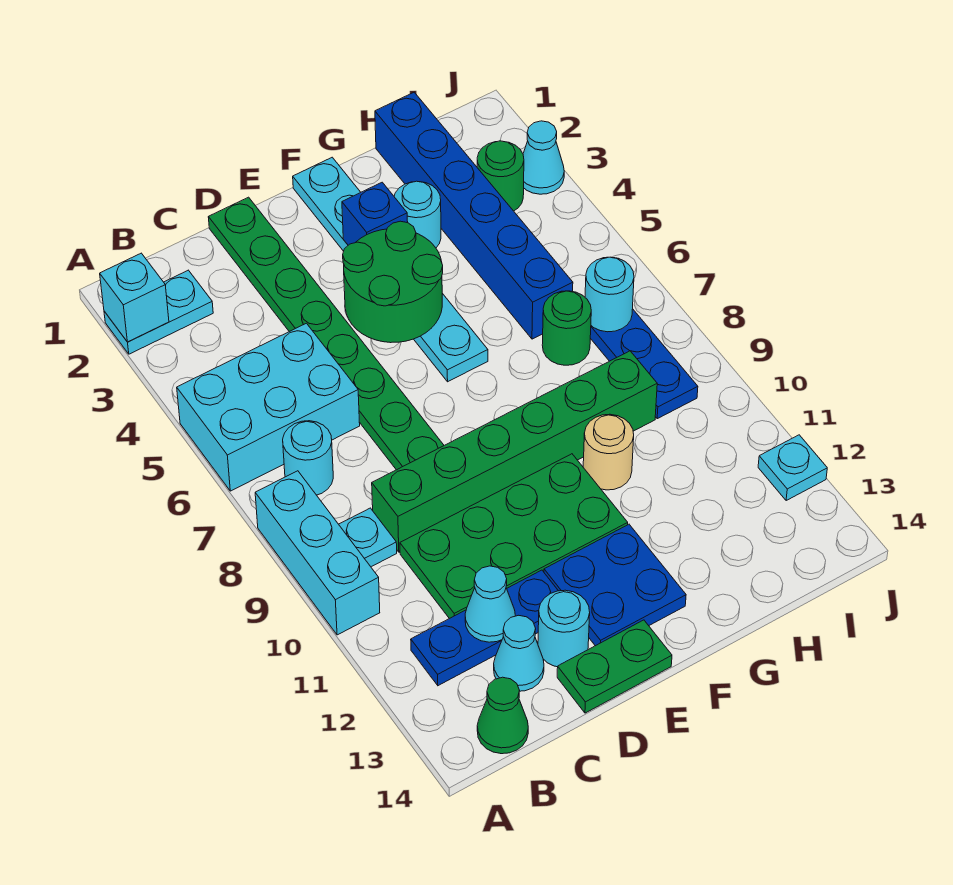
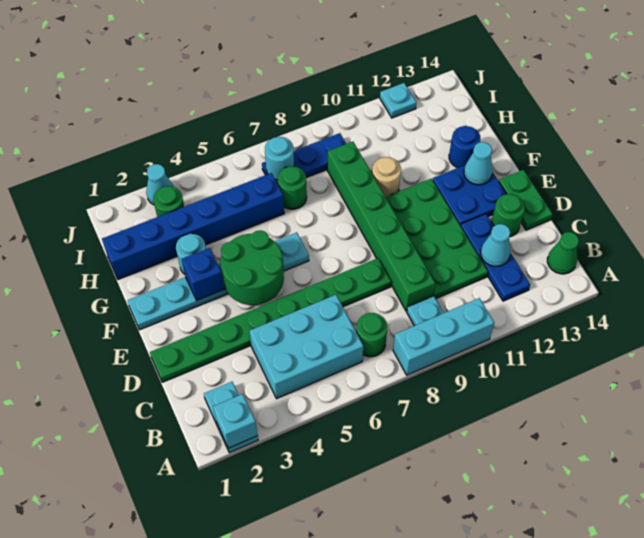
cyan 2x3 brick [177,323,360,491] -> cyan 2x3 brick turned to [250,295,364,399]
cyan 1x1 round brick [283,421,333,495] -> green 1x1 round brick [356,313,387,357]
cyan 1x1 cone [494,615,544,691] -> cyan 1x1 cone moved to [464,142,493,185]
cyan 1x1 round brick [538,590,590,667] -> green 1x1 round brick [491,194,525,237]
none -> blue 1x1 round brick [449,126,480,168]

